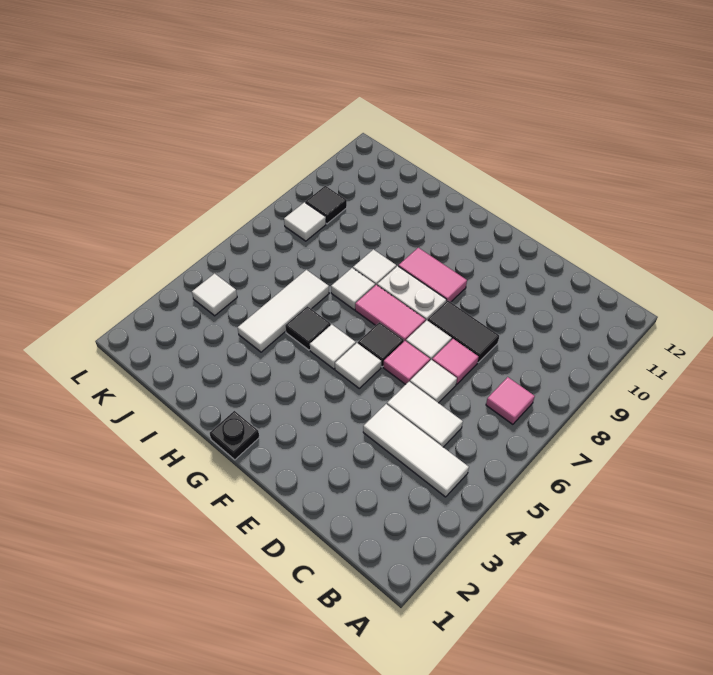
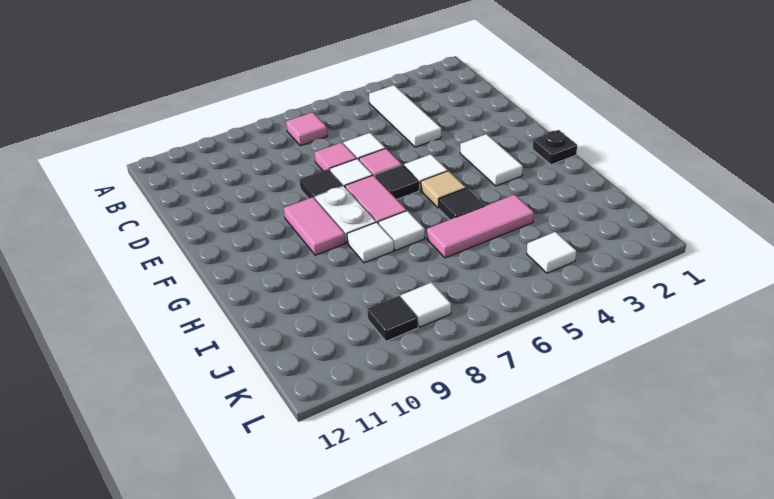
white 1x2 tile [387,382,463,447] -> white 1x2 tile moved to [460,134,523,186]
black 1x2 tile [428,301,499,362] -> black 1x1 tile [300,169,343,199]
white 1x1 tile [310,324,356,369] -> tan 1x1 tile [421,171,466,208]
white 1x3 tile [238,270,329,352] -> pink 1x3 tile [427,195,534,258]

